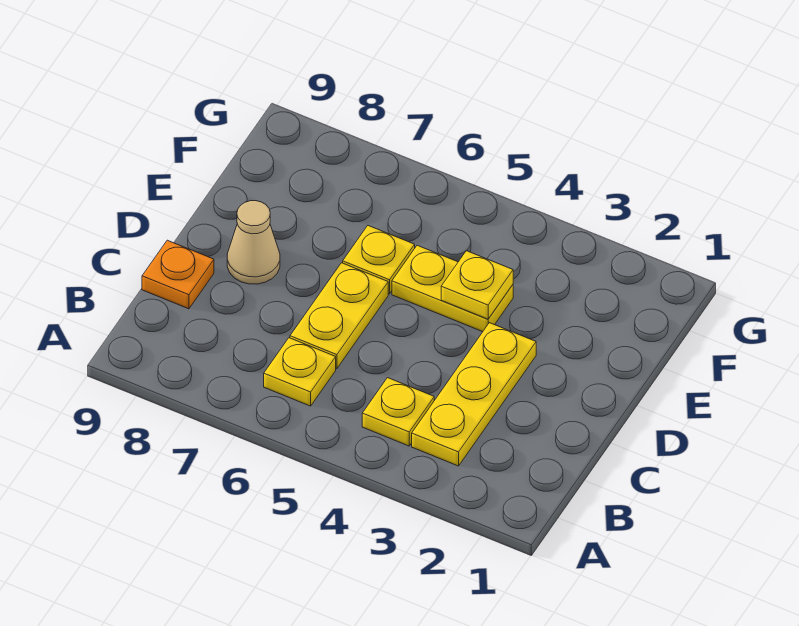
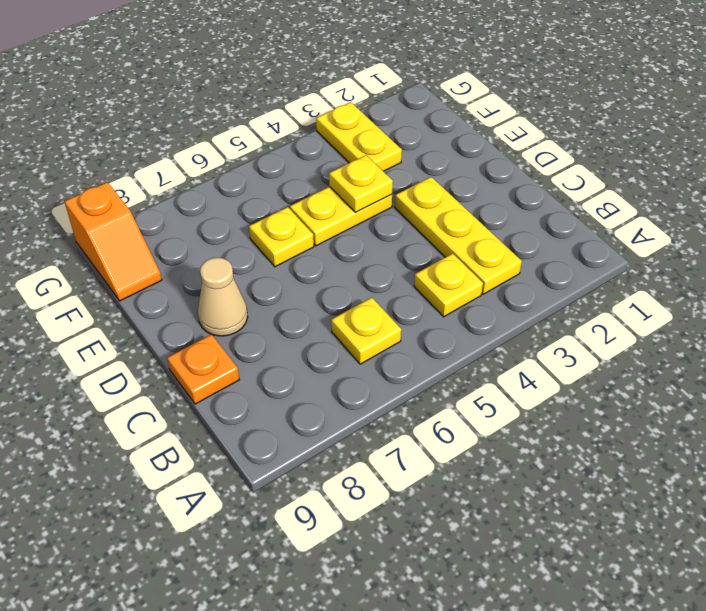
yellow 1x2 plate [290,263,388,369] -> yellow 1x2 plate moved to [316,102,402,171]
none -> orange 1x2 slope [64,182,162,301]

